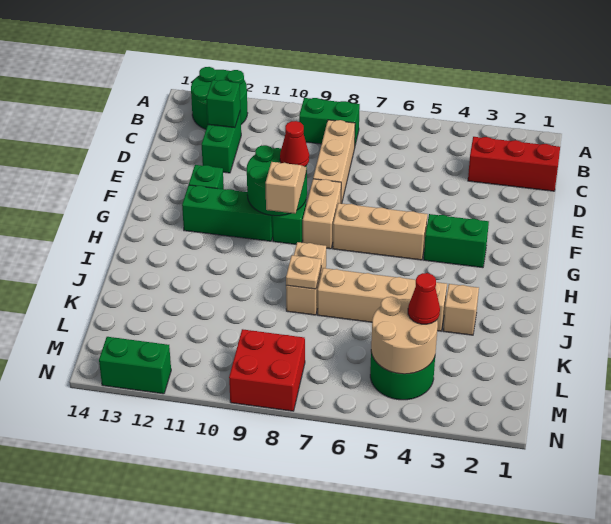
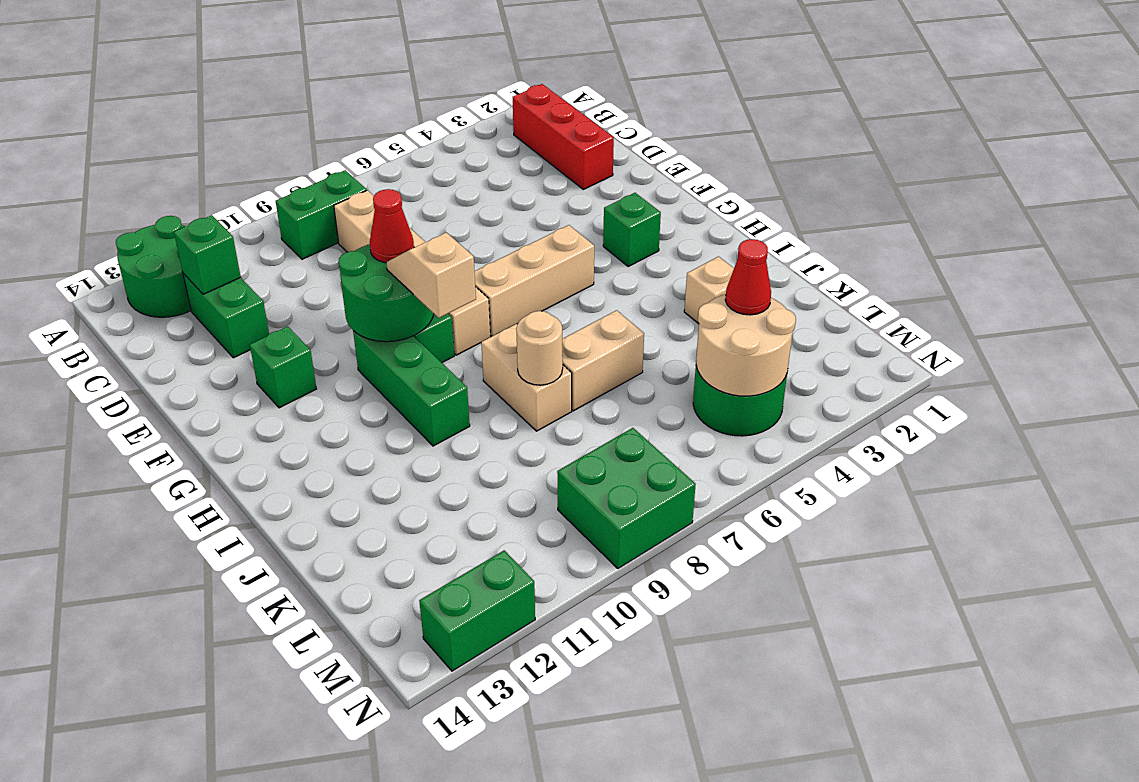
red 1x3 brick [468,137,560,191] -> red 1x3 brick turned to [513,84,614,189]
green 1x2 brick [424,214,489,268] -> green 1x1 brick [603,193,661,266]
green 1x3 brick [182,185,273,241] -> green 1x3 brick turned to [353,331,470,446]
tan 1x4 brick [317,268,447,331] -> tan 1x2 brick [562,310,644,411]
tan 1x1 plate [286,255,321,289] -> tan 1x1 round brick [516,311,563,385]
red 2x2 brick [229,329,305,411] -> green 2x2 brick [557,428,696,569]

